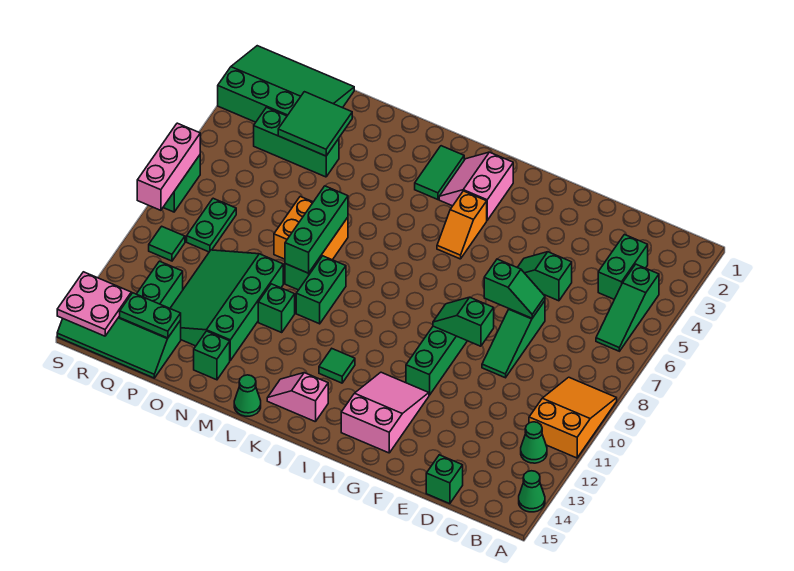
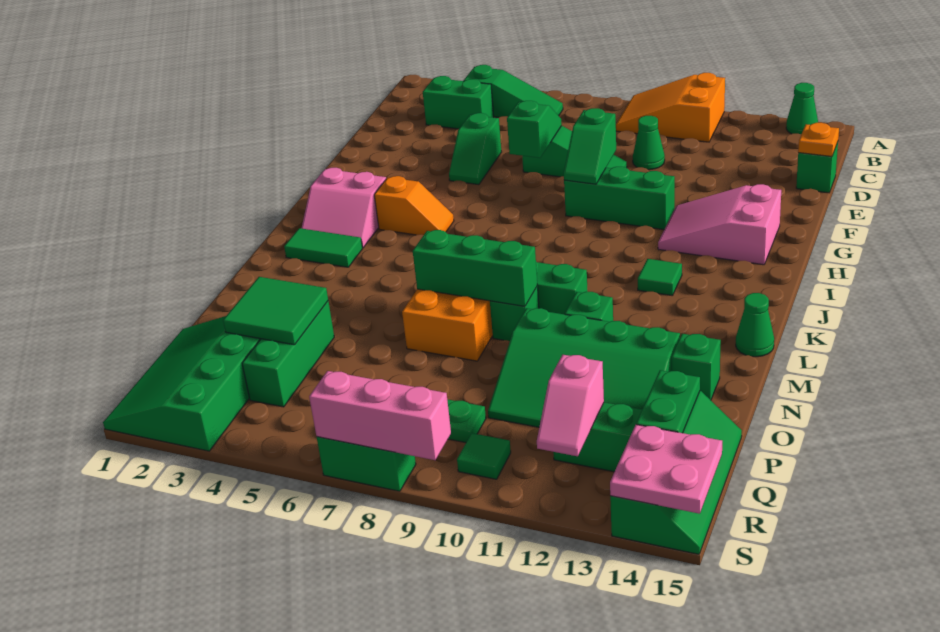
green 1x1 cone [521,422,547,463] -> green 1x1 cone moved to [633,116,665,170]
none -> orange 1x1 plate [798,123,839,157]
pink 1x2 slope [267,373,328,422] -> pink 1x2 slope moved to [537,355,604,456]

